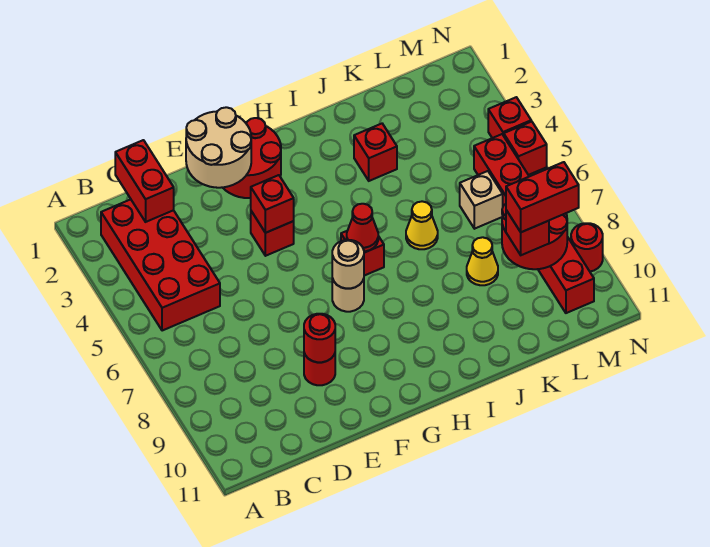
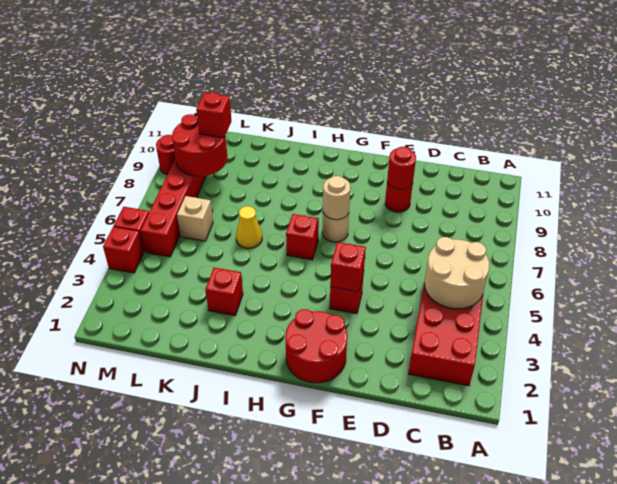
red 1x2 brick [115,140,174,222] -> none
tan 2x2 round brick [186,107,251,188] -> tan 2x2 round brick moved to [424,237,489,309]
red 1x1 cone [347,204,378,252] -> none
yellow 1x1 cone [467,237,498,285] -> none
red 1x2 brick [506,162,579,232] -> none

